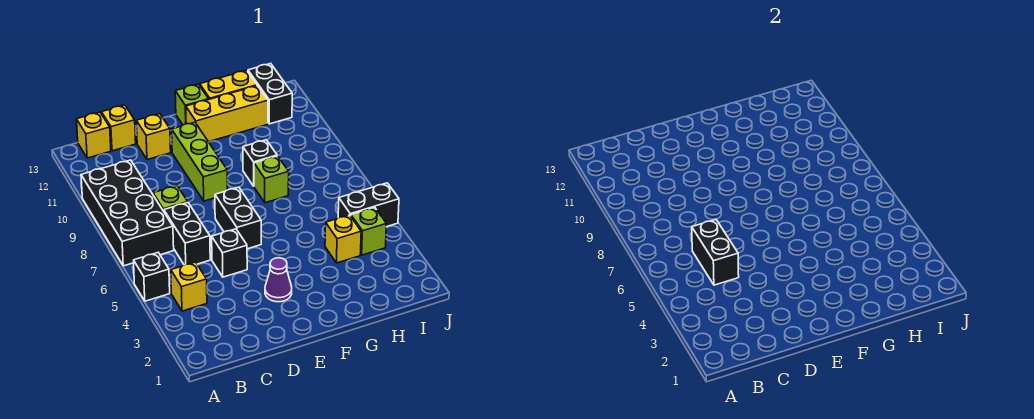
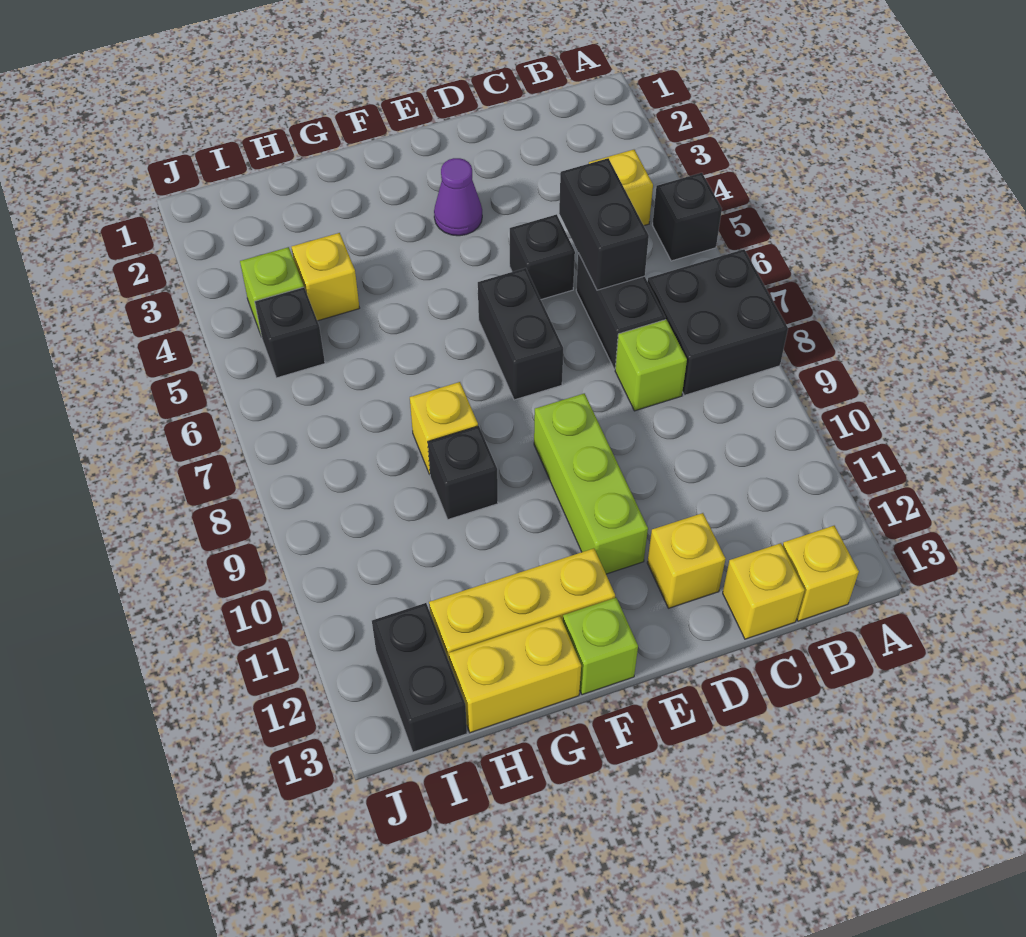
black 2x4 brick [81,160,174,266] -> black 2x2 brick [648,249,788,395]
lime 1x1 brick [254,156,289,203] -> yellow 1x1 brick [410,382,478,474]
black 1x2 brick [338,183,399,227] -> black 1x1 brick [255,287,325,378]

